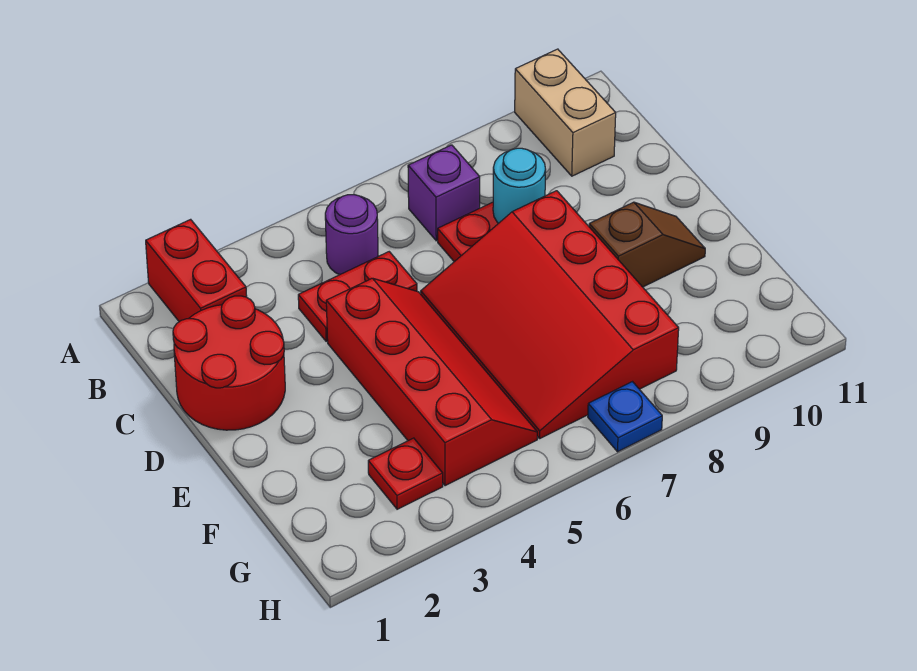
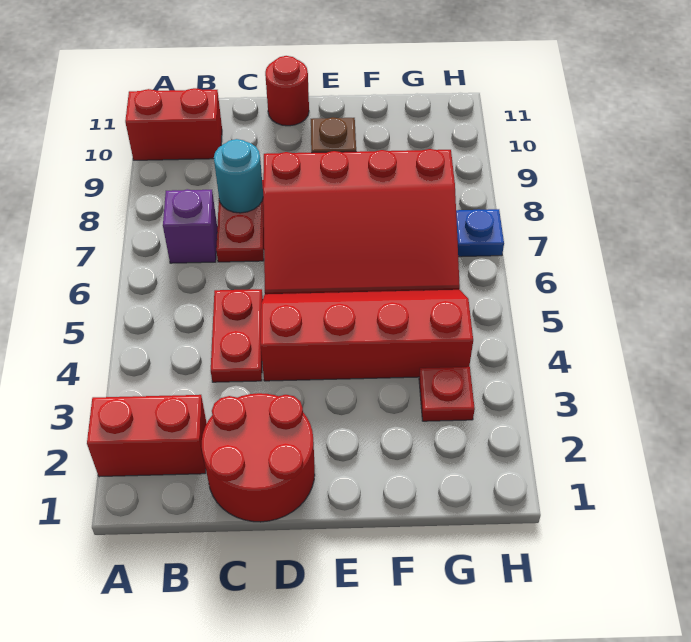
tan 1x2 brick [515,49,616,176] -> red 1x2 brick [125,88,222,160]
purple 1x1 round brick [325,195,378,275] -> none
none -> red 1x1 round brick [265,56,309,126]

